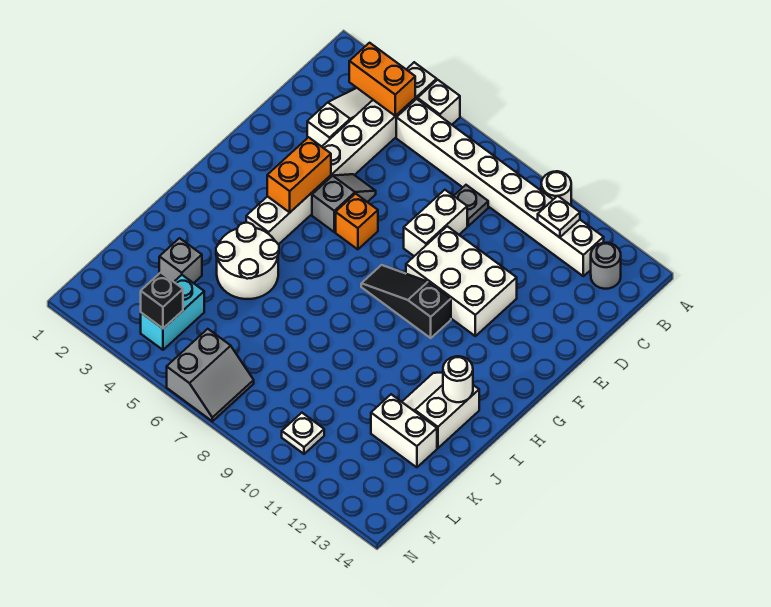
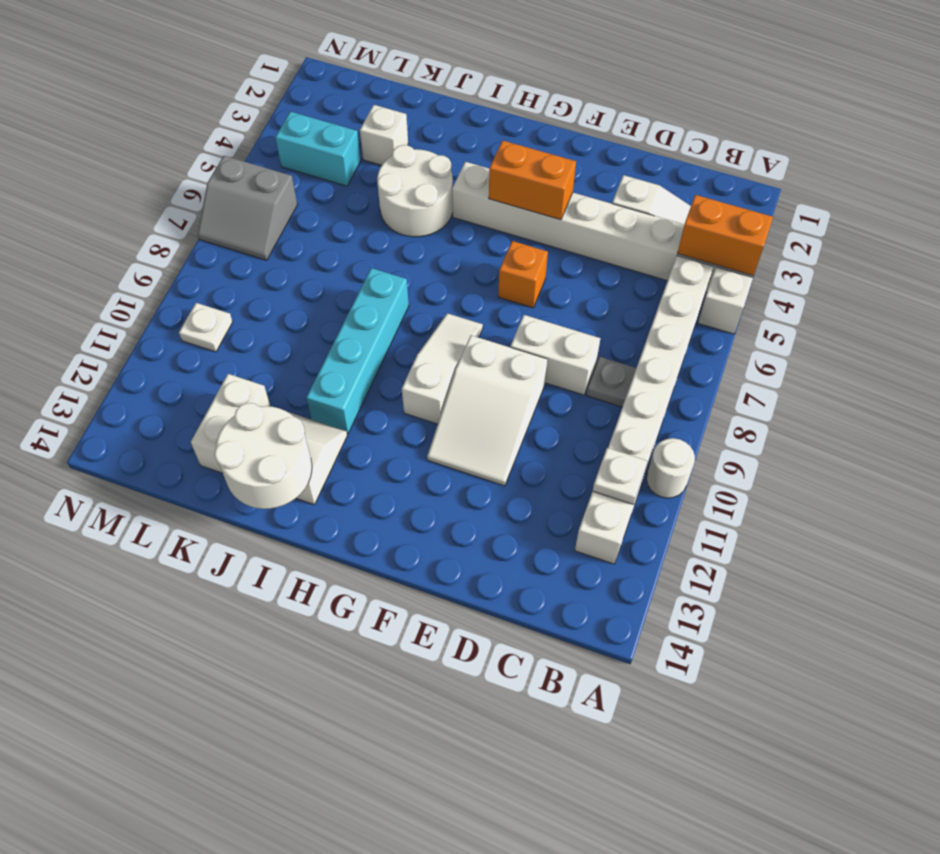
orange 1x2 brick [349,43,415,116] -> orange 1x2 brick turned to [678,195,773,276]
grey 1x1 round brick [591,243,621,289] -> none
grey 1x2 slope [312,174,376,232] -> none
white 2x3 brick [406,226,517,336] -> white 2x3 slope [427,335,548,486]
black 1x3 slope [361,265,451,338] -> white 1x3 slope [402,313,483,424]
none -> cyan 1x4 brick [306,268,409,434]
white 1x1 round brick [443,356,473,402] -> white 2x2 round brick [214,403,312,509]
grey 1x1 brick [159,238,202,283] -> white 1x1 brick [360,105,408,165]
black 1x1 brick [141,273,183,328] -> none

